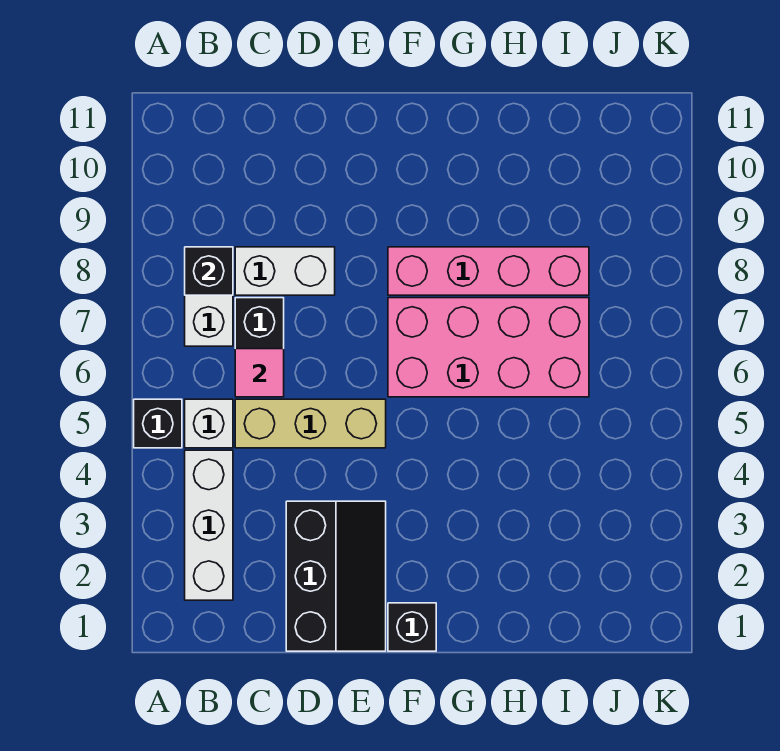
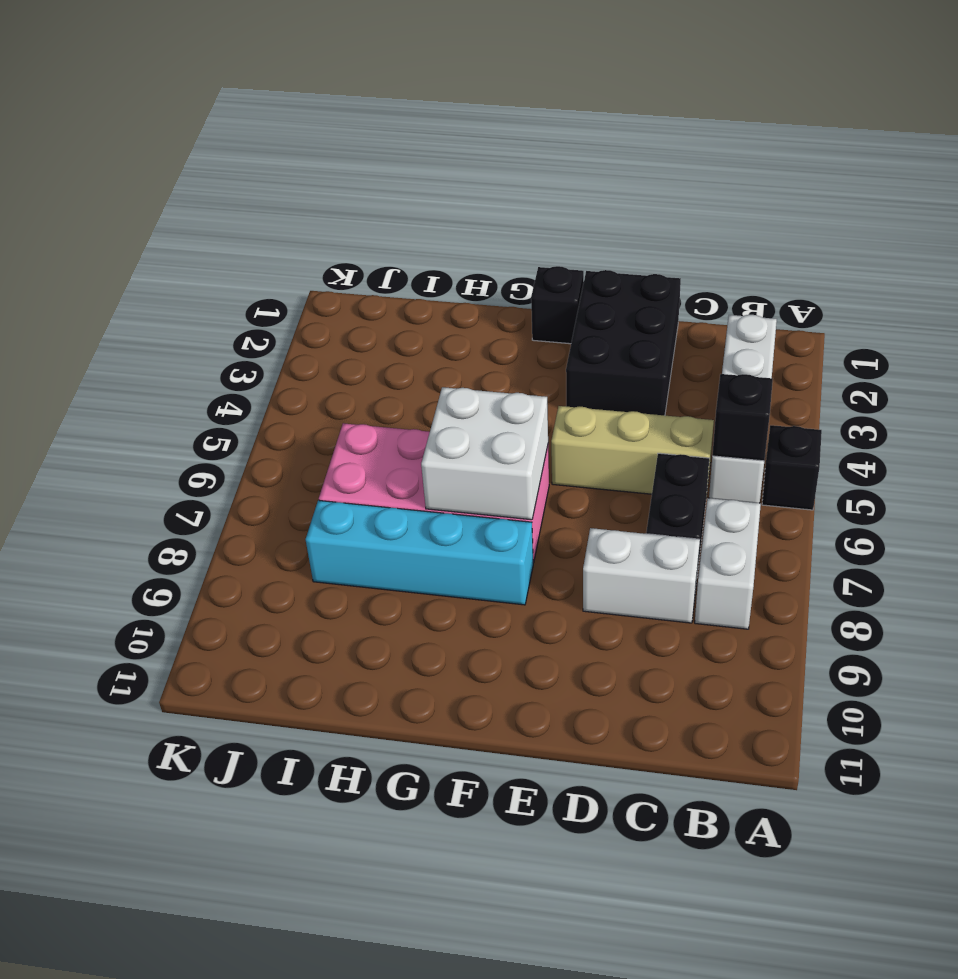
black 1x1 brick [185,247,233,295] -> black 1x1 brick moved to [712,374,773,461]
pink 1x1 tile [235,349,284,397] -> none
black 2x3 slope [286,501,386,651] -> black 2x3 brick [566,270,681,415]
none -> white 2x2 brick [421,387,548,520]
pink 1x4 brick [388,247,589,295] -> cyan 1x4 brick [306,500,533,605]

